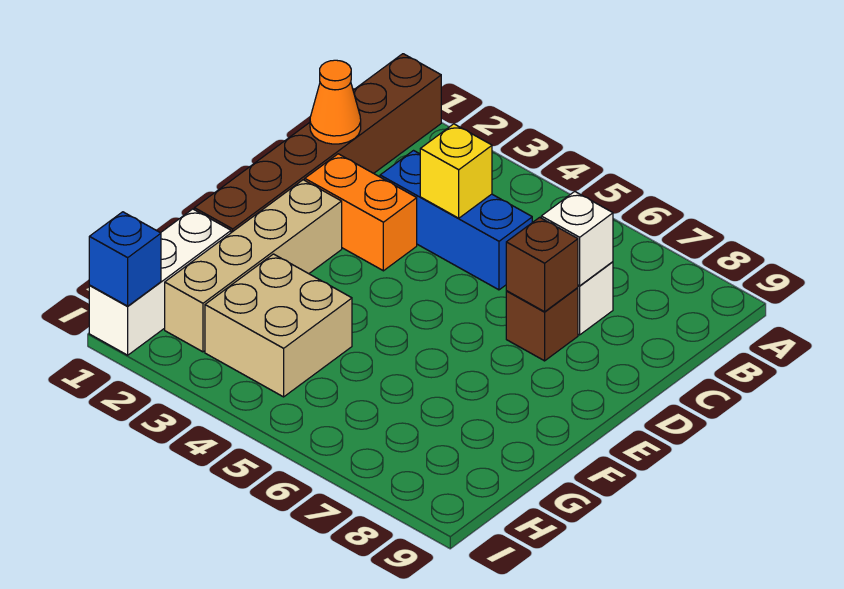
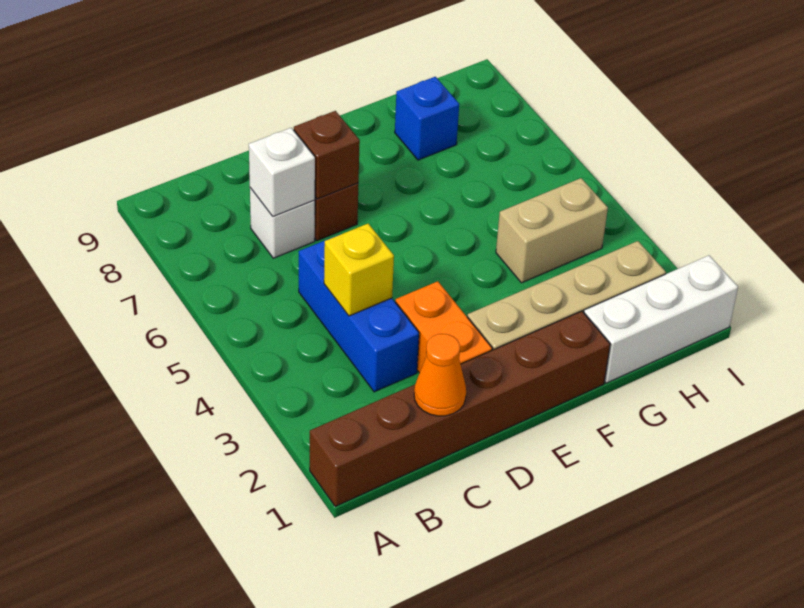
tan 2x2 brick [205,254,352,397] -> tan 1x2 brick [496,178,608,283]
blue 1x1 brick [89,212,161,306] -> blue 1x1 brick moved to [395,77,459,160]

